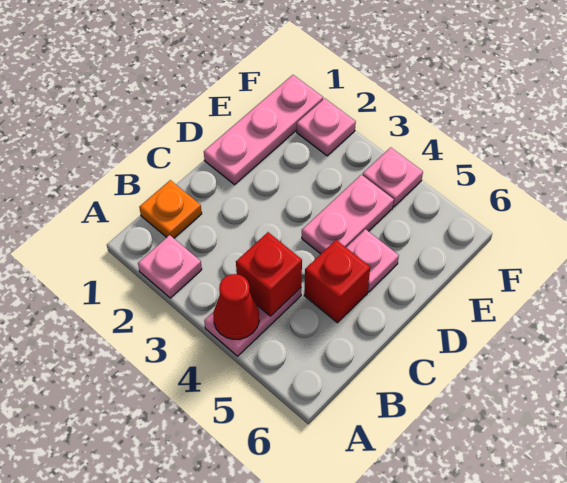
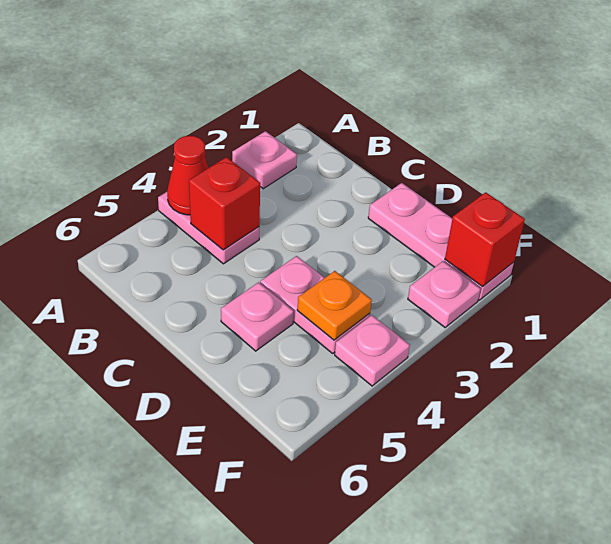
orange 1x1 plate [139,180,202,238] -> orange 1x1 plate moved to [297,271,372,340]
red 1x1 brick [304,240,370,323] -> red 1x1 brick moved to [445,192,525,287]

